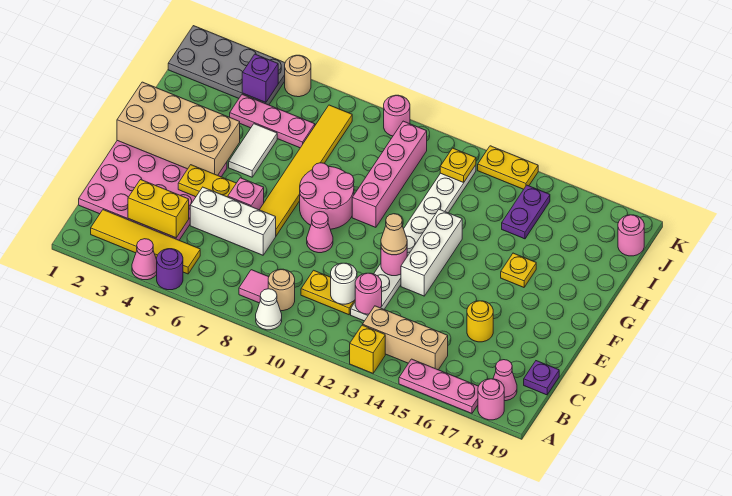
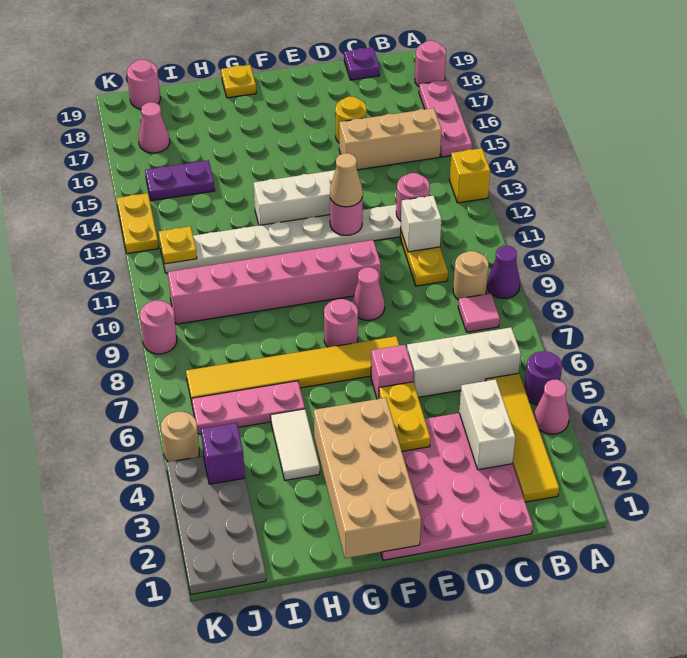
white 1x1 cone [256,289,282,330] -> purple 1x1 cone [487,246,520,298]
tan 1x3 brick [363,306,448,370] -> tan 1x3 brick turned to [339,108,441,170]
pink 1x1 cone [493,360,517,401] -> pink 1x1 cone moved to [139,102,170,153]
yellow 1x2 brick [128,180,189,238] -> white 1x2 brick [459,379,515,470]
white 1x1 round brick [331,263,357,304] -> white 1x1 brick [401,196,441,252]
white 1x3 brick [190,187,276,255] -> white 1x3 brick turned to [407,328,521,397]
pink 2x2 round brick [300,163,354,229] -> pink 1x1 round brick [324,299,358,347]
white 1x2 tile [229,124,277,177] -> white 1x2 tile turned to [271,409,320,480]
pink 1x4 brick [352,121,427,227] -> pink 1x6 brick [168,240,381,324]
yellow 1x1 plate [501,253,536,287] -> yellow 1x1 plate moved to [221,65,256,98]
pink 1x3 plate [230,94,315,148] -> pink 1x3 plate turned to [192,381,305,434]

